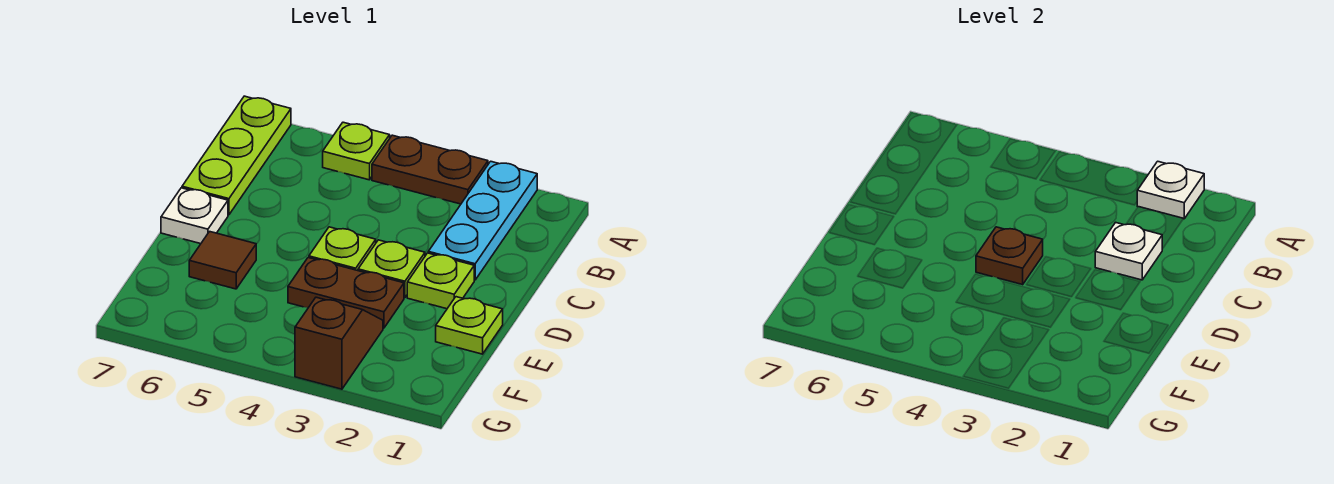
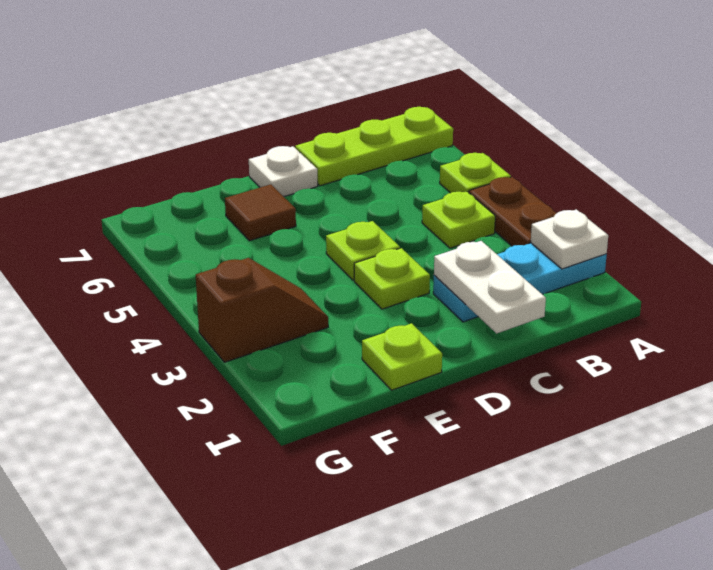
white 1x1 plate [1095,222,1162,280] -> white 1x2 plate [434,241,546,333]
lime 1x1 plate [407,253,474,309] -> lime 1x1 plate moved to [422,191,495,248]
brown 1x1 plate [976,227,1043,284] -> none
brown 1x2 plate [288,258,404,328] -> none

